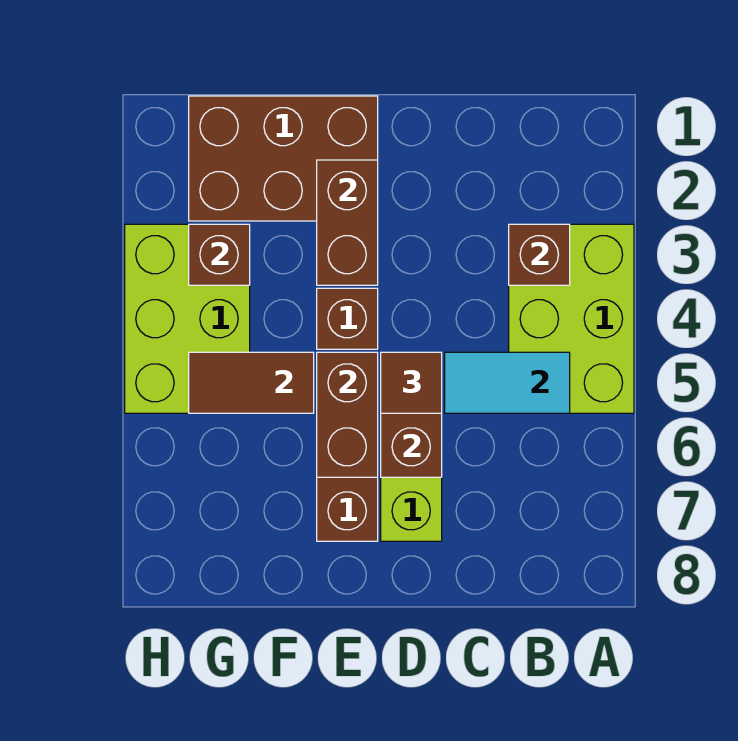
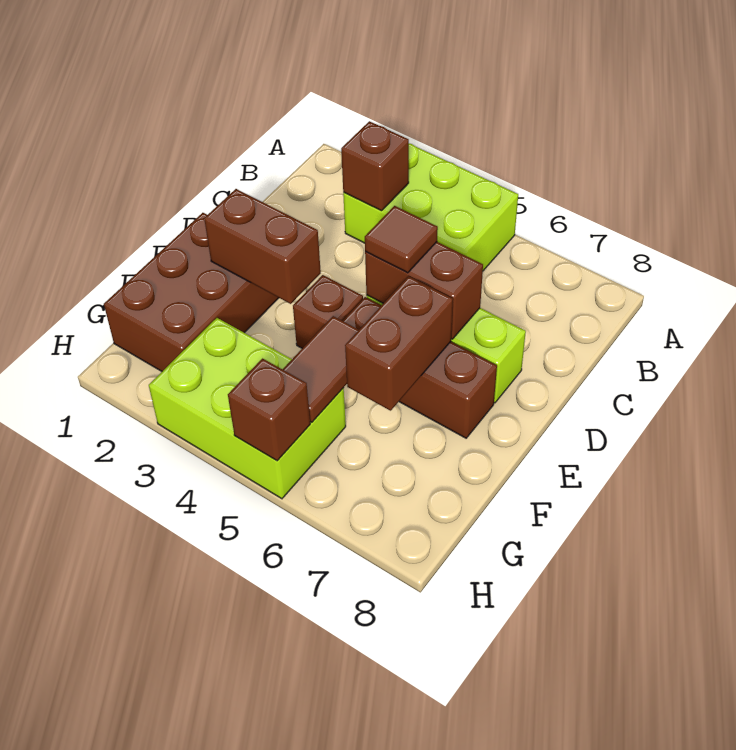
cyan 1x2 tile [445,352,570,413] -> none
brown 1x2 brick [317,352,378,477] -> brown 1x2 brick turned to [345,276,453,411]
brown 1x1 brick [189,224,250,285] -> brown 1x1 brick moved to [228,359,310,461]

